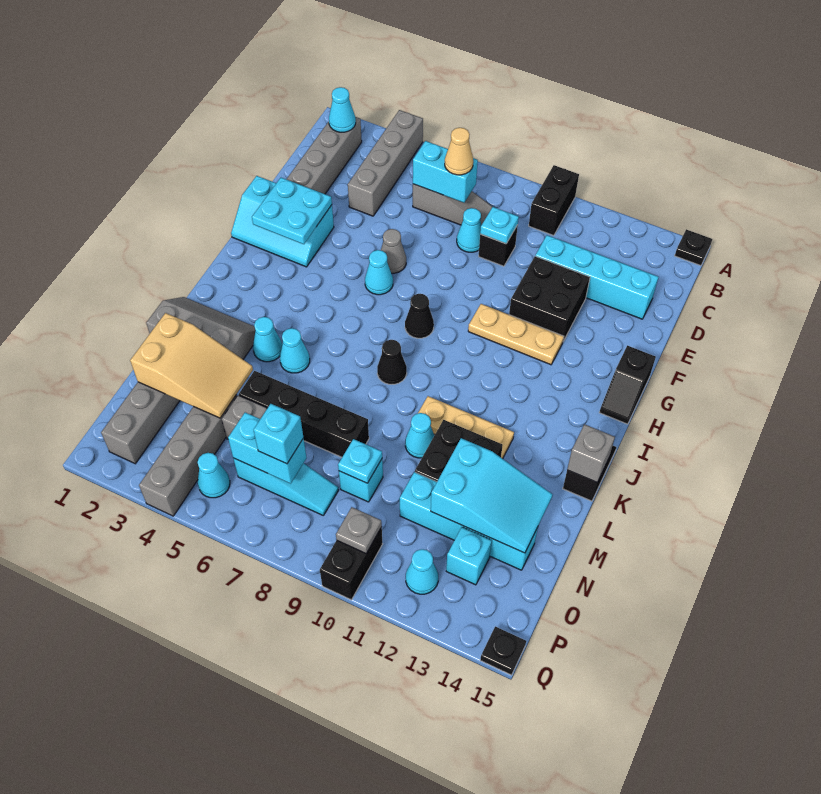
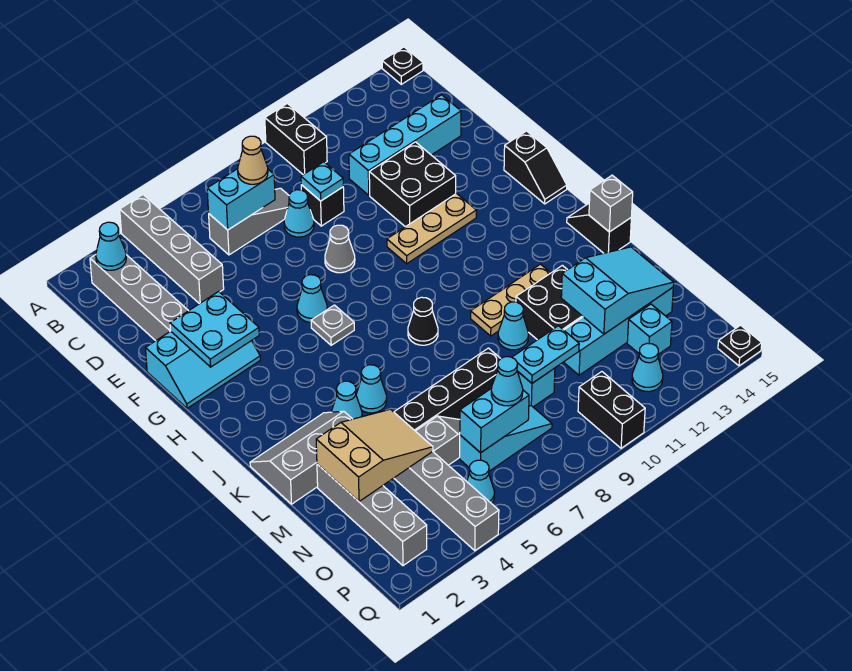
grey 1x1 cone [381,229,406,273] -> grey 1x1 cone moved to [325,225,355,273]
black 1x1 cone [405,294,434,338] -> none
cyan 1x1 plate [338,439,382,483] -> cyan 1x2 plate [512,326,579,383]
cyan 1x1 brick [254,404,304,464] -> cyan 1x1 cone [491,357,523,406]
grey 1x1 plate [336,507,382,553] -> grey 1x1 plate moved to [311,305,354,345]

